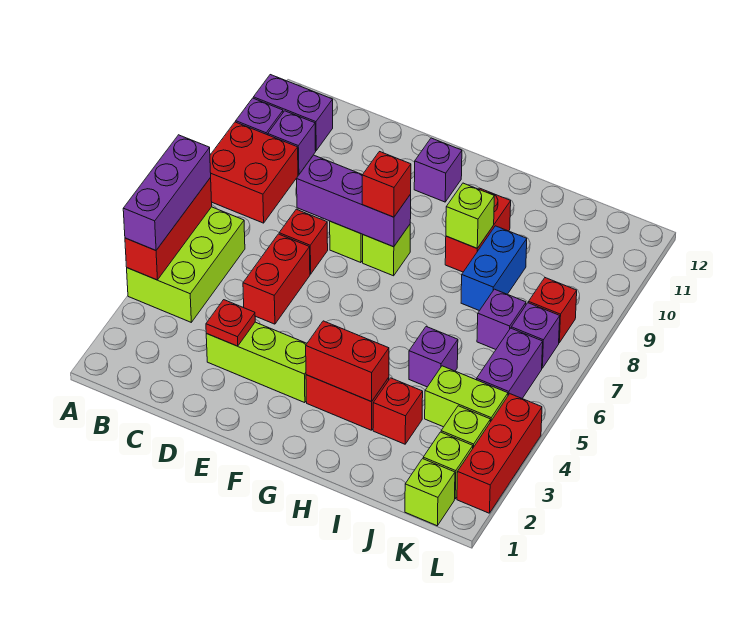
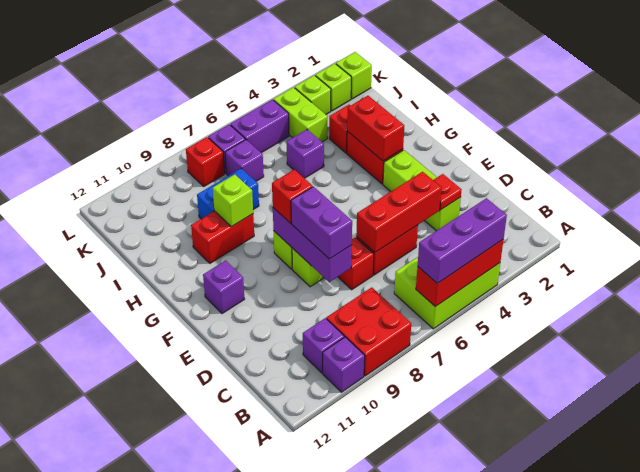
purple 1x2 brick [253,75,333,150] -> purple 1x2 brick moved to [291,187,352,259]
red 1x3 brick [457,394,542,513] -> red 1x3 brick moved to [356,172,442,252]

